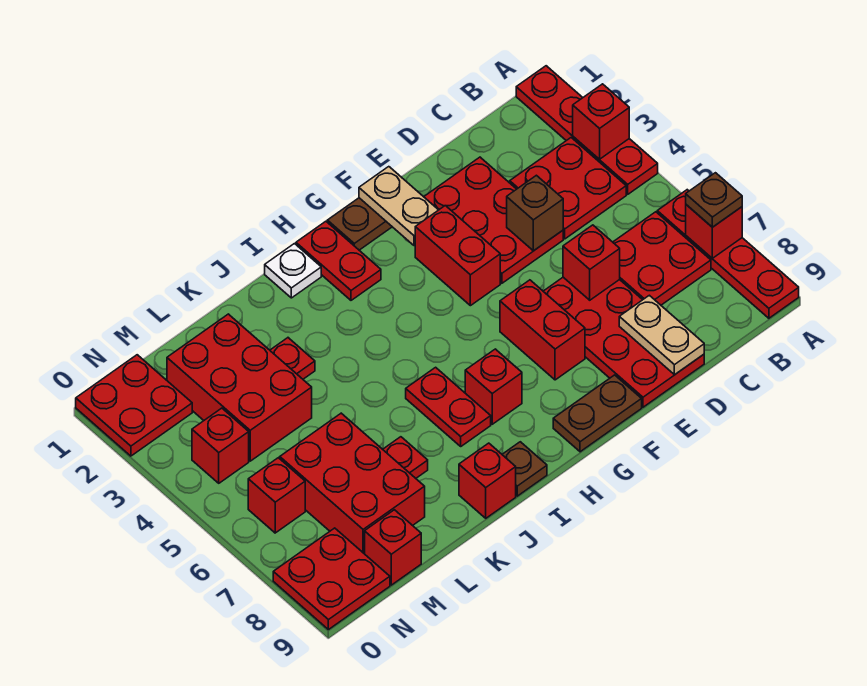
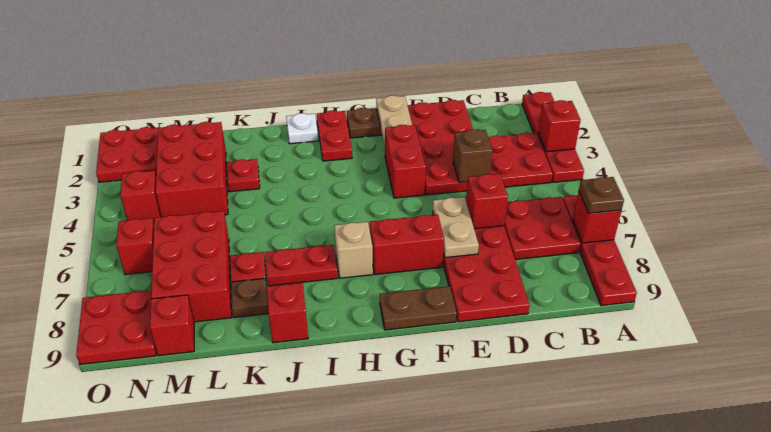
red 2x3 plate [424,157,563,283] -> red 2x4 plate [407,100,473,195]
tan 1x2 plate [619,295,704,375] -> tan 1x2 plate moved to [433,197,479,258]
red 1x2 brick [500,280,585,380] -> red 1x2 brick turned to [370,215,444,275]
red 1x1 brick [465,349,522,424] -> tan 1x1 brick [334,222,373,278]
red 1x2 plate [406,367,491,446] -> red 1x2 plate turned to [265,245,338,286]
brown 1x1 plate [502,442,547,496] -> brown 1x1 plate moved to [231,278,269,318]

